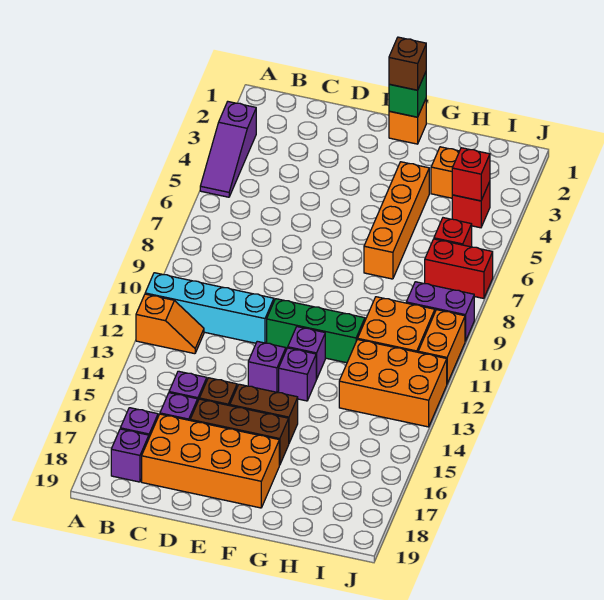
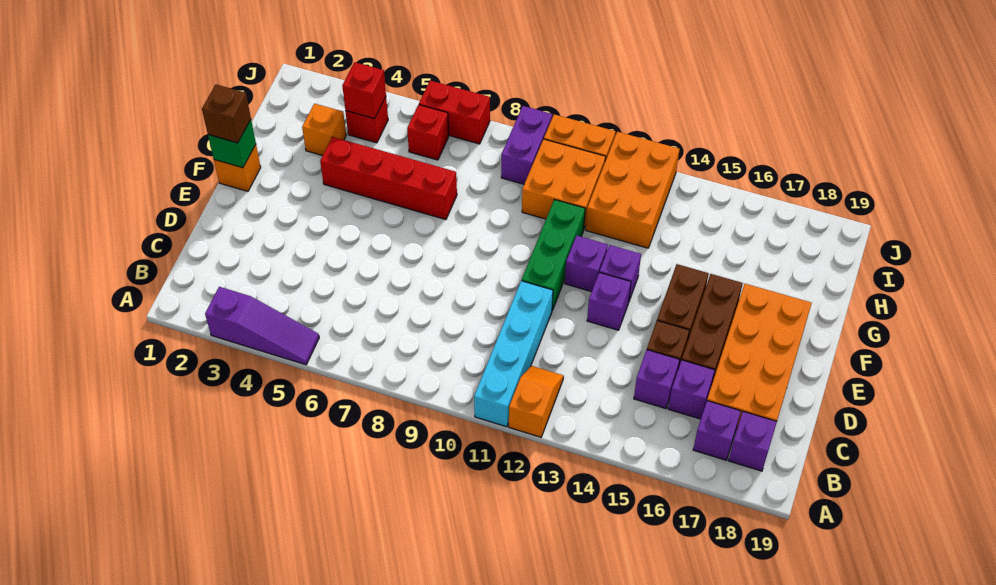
orange 1x4 brick [364,162,429,279] -> red 1x4 brick [320,137,457,220]
red 1x2 brick [425,239,493,298] -> red 1x2 brick turned to [419,81,490,144]

